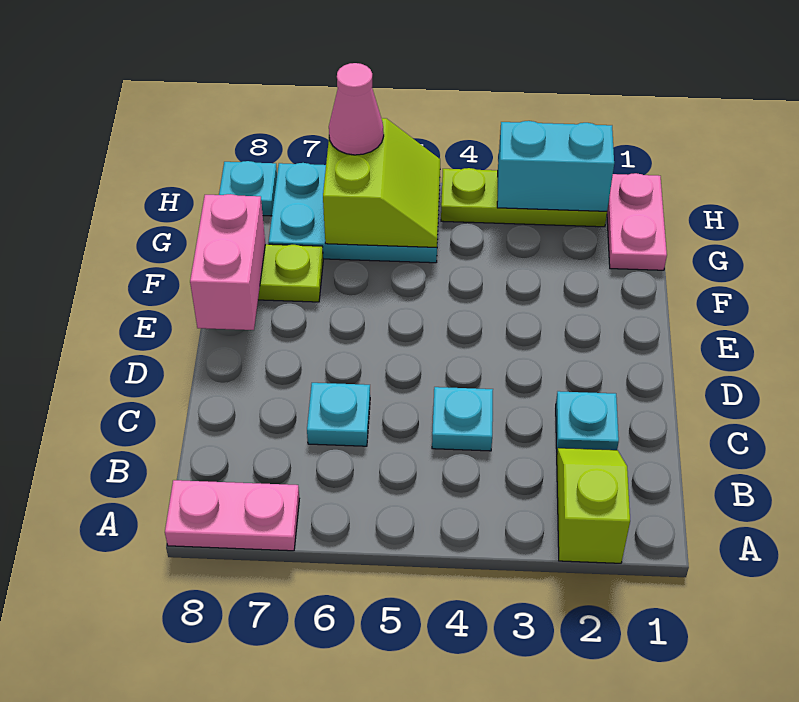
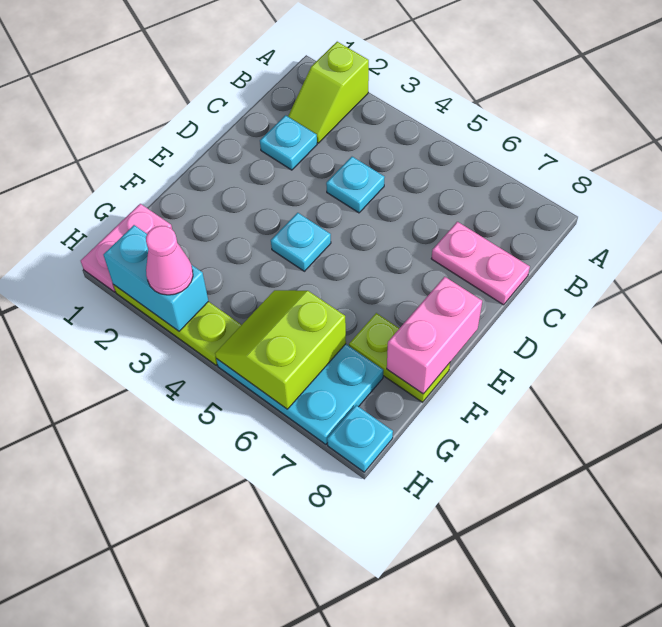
pink 1x2 plate [165,480,299,551] -> pink 1x2 plate moved to [431,222,530,305]
cyan 1x1 plate [307,383,370,446] -> cyan 1x1 plate moved to [271,213,331,271]
pink 1x1 cone [329,63,384,155] -> pink 1x1 cone moved to [146,226,193,295]

